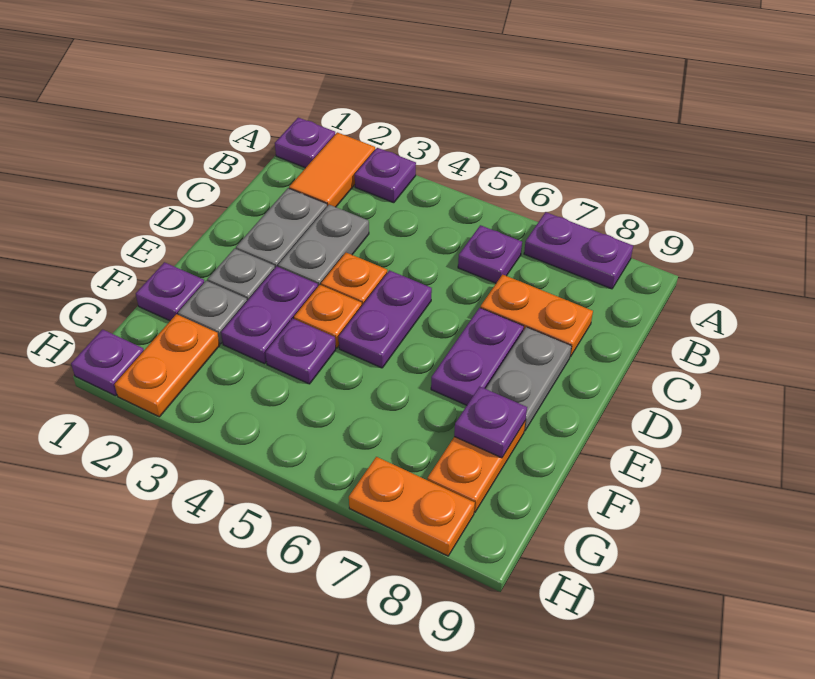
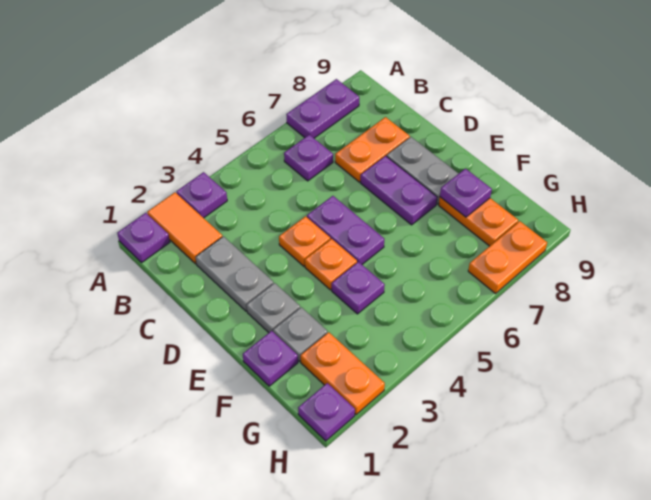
grey 1x2 plate [278,205,369,286] -> none
purple 1x2 plate [221,266,318,364] -> none

